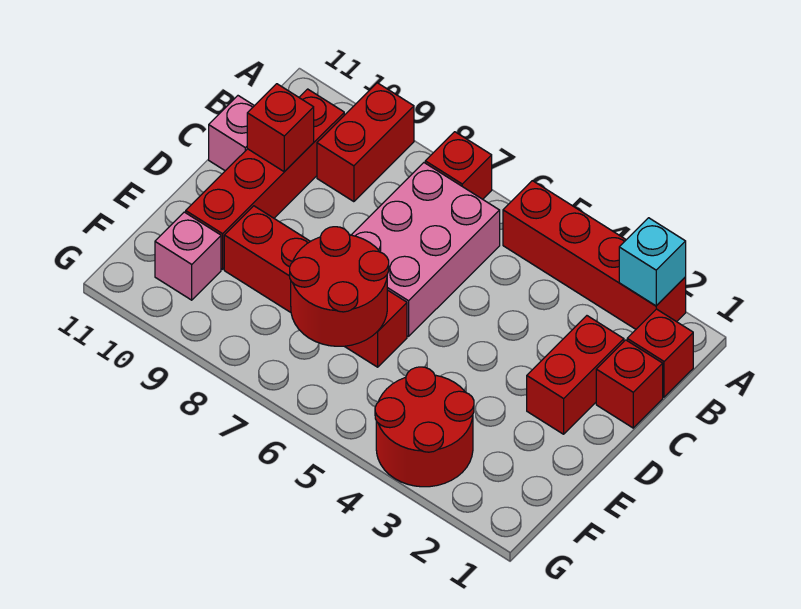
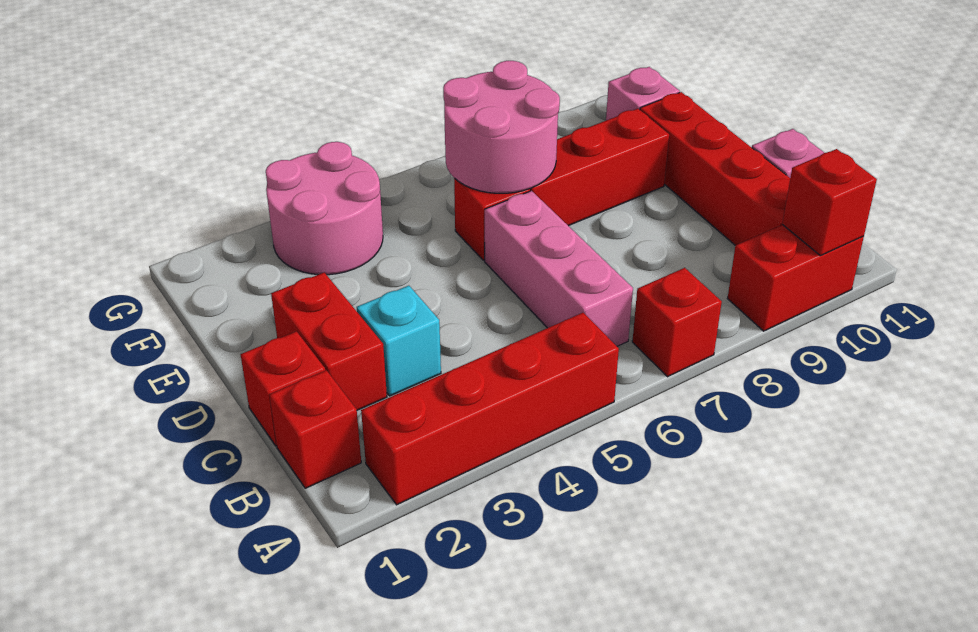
cyan 1x1 brick [619,218,686,306] -> cyan 1x1 brick moved to [357,286,441,396]
red 1x2 brick [317,83,414,202] -> red 1x2 brick turned to [728,225,864,331]
pink 2x3 brick [352,163,500,336] -> pink 1x3 brick [485,191,633,346]
red 1x1 brick [247,84,314,172] -> red 1x1 brick moved to [782,149,877,256]
red 2x2 round brick [290,227,389,346] -> pink 2x2 round brick [443,61,560,193]
red 2x2 round brick [375,367,474,487] -> pink 2x2 round brick [266,142,383,275]

